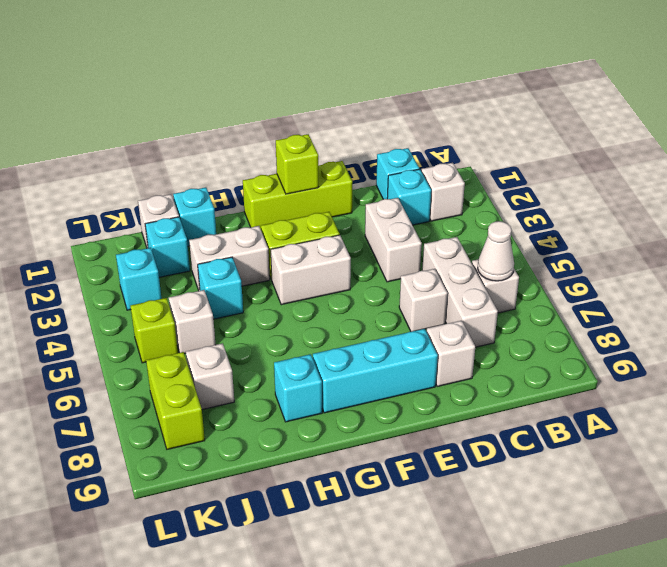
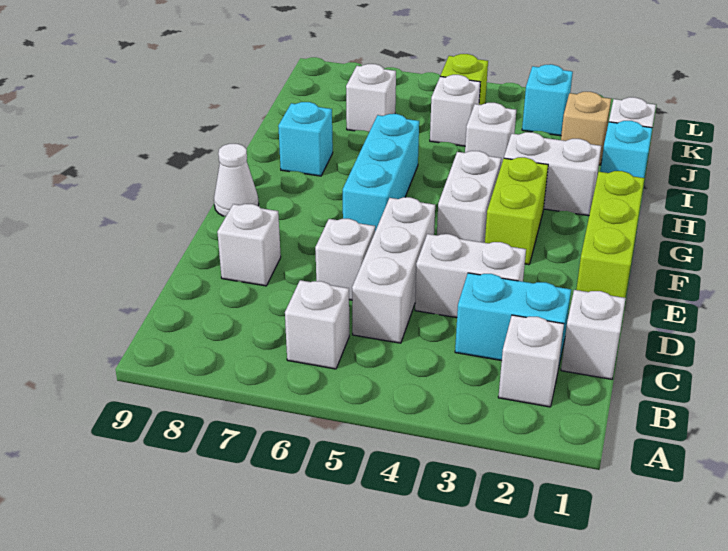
white 1x1 cone [478,221,514,281] -> white 1x1 cone moved to [214,144,259,216]
cyan 1x1 brick [376,148,419,199] -> white 1x1 brick [561,290,626,379]
cyan 1x1 brick [387,169,431,225] -> cyan 1x2 brick [455,273,571,364]
white 1x3 brick [422,237,498,347] -> white 1x3 brick turned to [352,197,435,343]
cyan 1x3 brick [313,329,438,413] -> cyan 1x3 brick moved to [343,114,419,231]
lime 1x1 brick [276,134,318,194] -> none
white 1x2 brick [189,226,270,291] -> white 1x2 brick turned to [504,132,601,216]
cyan 1x1 brick [198,257,243,319] -> white 1x1 brick [465,103,516,165]
cyan 1x1 brick [145,217,190,277] -> tan 1x1 brick [561,92,611,165]
lime 1x2 brick [146,352,205,449] -> none

